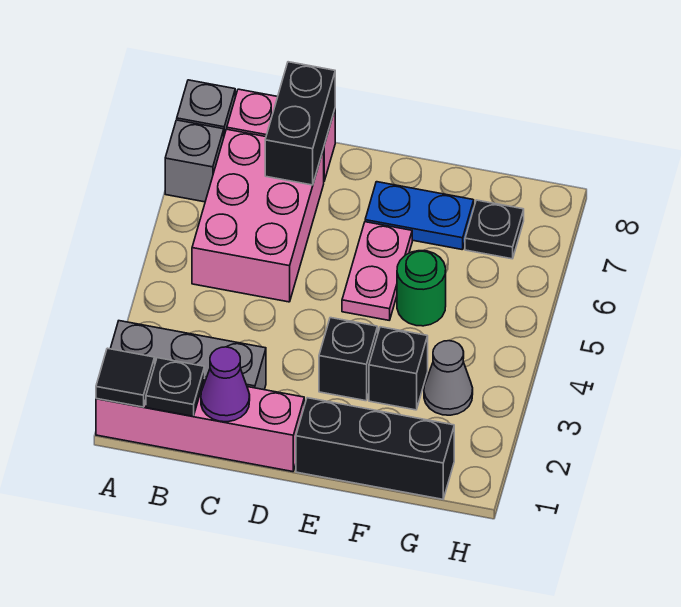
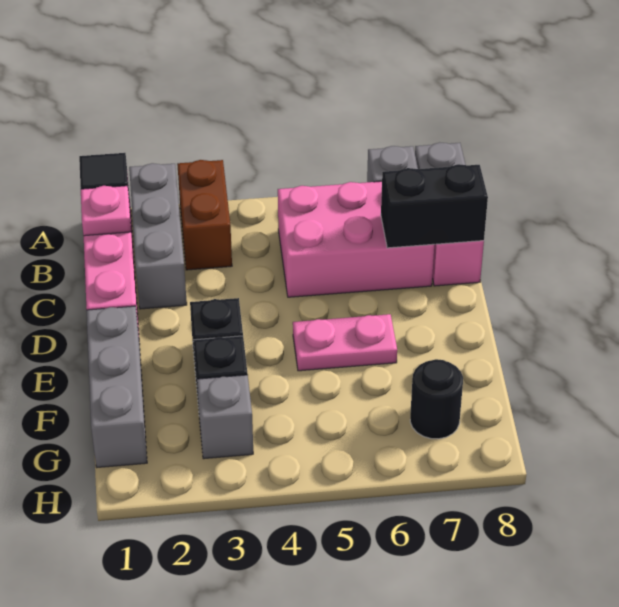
none -> brown 1x2 brick [177,160,232,270]
black 1x1 plate [146,358,205,416] -> pink 1x1 plate [81,186,131,236]
purple 1x1 cone [201,347,250,422] -> none
black 1x3 brick [296,398,454,499] -> grey 1x3 brick [87,306,147,467]
blue 1x2 plate [365,182,474,250] -> none
green 1x1 round brick [397,251,446,326] -> none
grey 1x1 cone [424,341,473,415] -> grey 1x1 brick [197,375,253,459]
black 1x1 plate [465,200,524,259] -> black 1x1 round brick [410,359,463,439]

